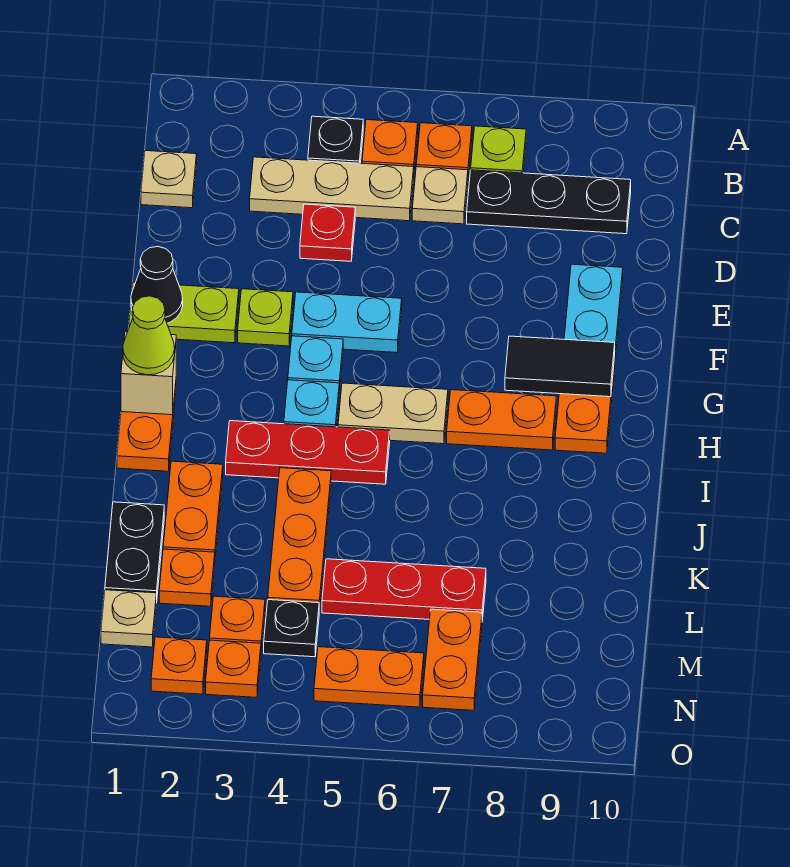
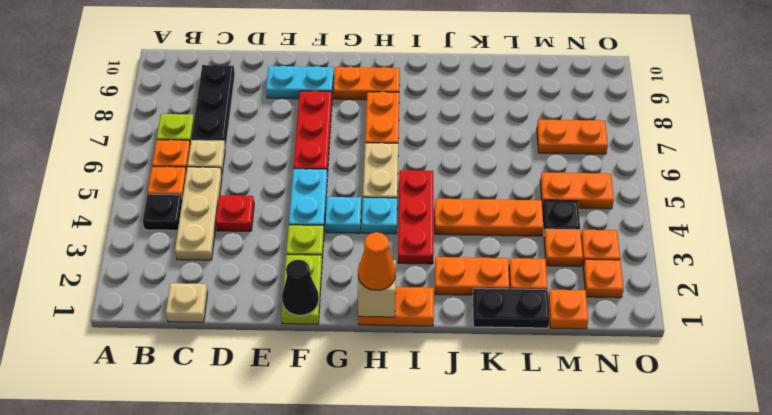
black 1x2 tile [505,336,615,397] -> none
lime 1x1 cone [123,296,175,375] -> orange 1x1 cone [358,232,396,290]
red 1x3 plate [322,559,486,620] -> red 1x3 plate moved to [293,91,332,176]
tan 1x1 plate [101,590,156,647] -> orange 1x1 plate [548,290,588,329]
orange 1x2 plate [314,647,424,707] -> orange 1x2 plate turned to [540,172,614,209]

